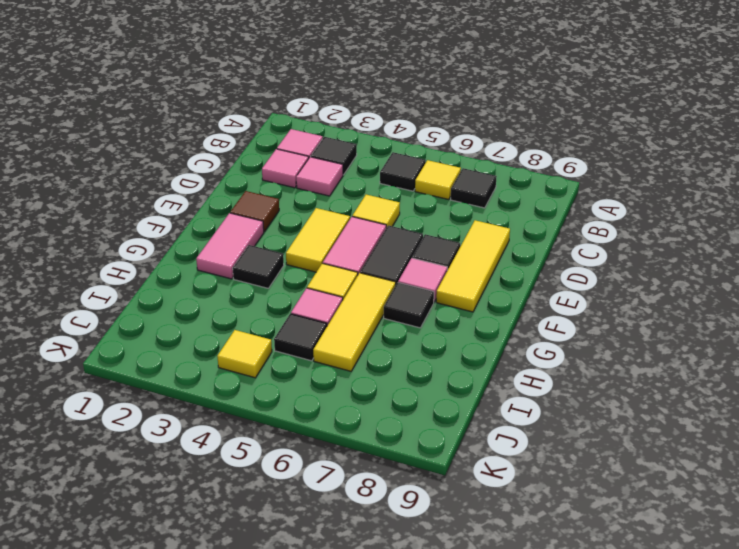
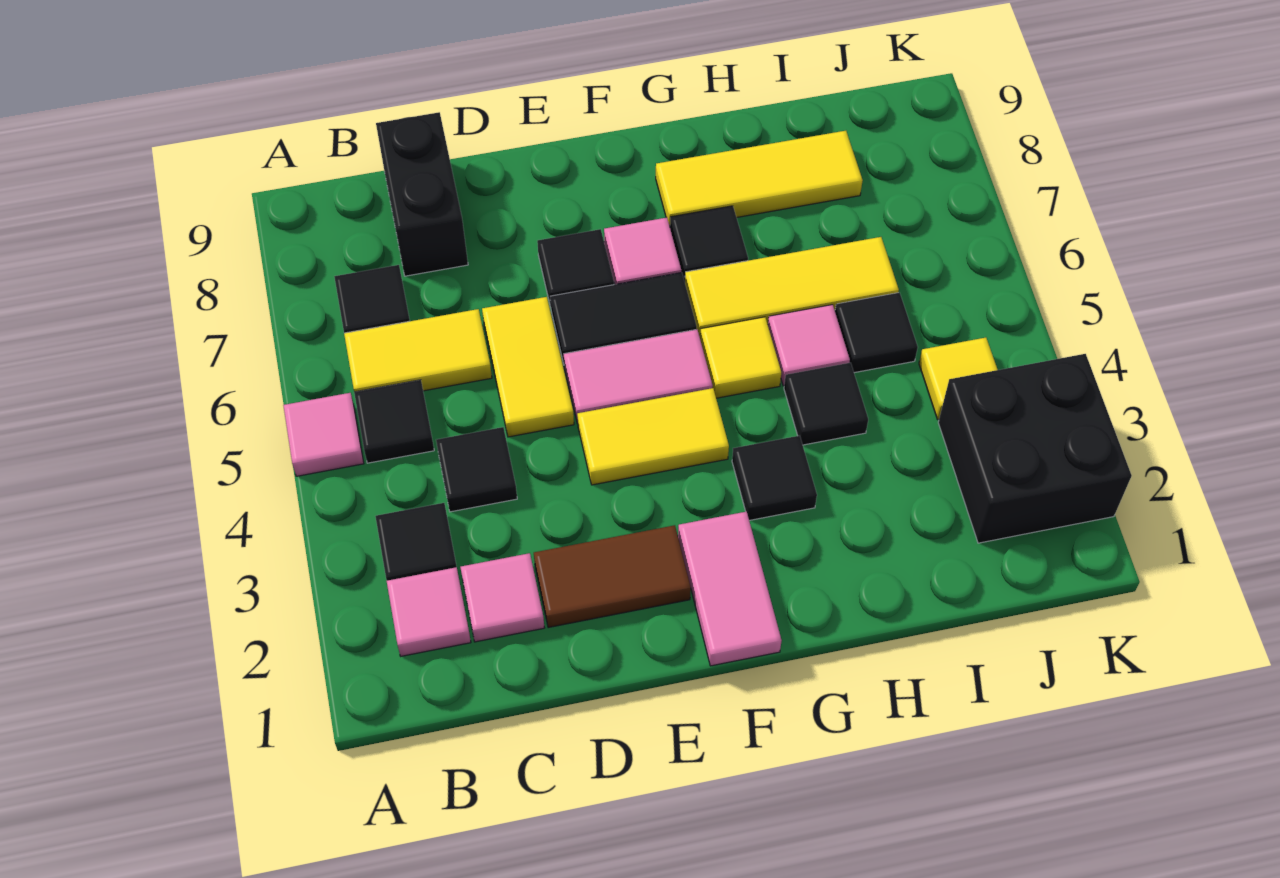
yellow 1x1 tile [415,160,461,200] -> yellow 1x2 tile [344,309,492,392]
pink 1x1 tile [296,157,343,196] -> pink 1x1 tile moved to [283,393,364,476]
none -> black 1x1 tile [436,427,517,512]
none -> black 1x2 brick [376,112,468,276]
yellow 1x1 tile [352,195,400,228] -> yellow 1x2 tile [482,297,574,437]
yellow 1x3 tile [436,220,510,312] -> yellow 1x3 tile moved to [656,131,863,226]
brown 1x1 tile [230,191,279,232] -> brown 1x2 tile [534,525,691,628]
pink 1x2 tile [196,213,264,279] -> pink 1x2 tile turned to [678,512,782,666]
none -> black 1x1 tile [784,363,868,445]
none -> black 2x2 brick [938,354,1132,543]

